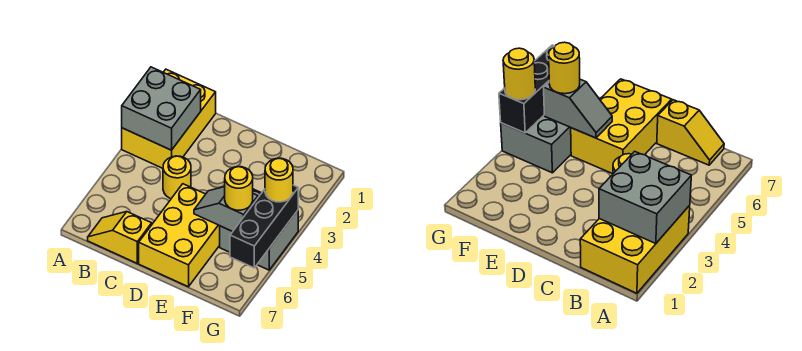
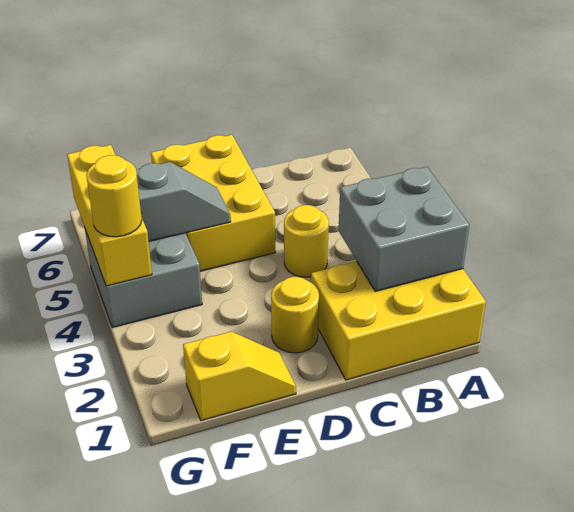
yellow 2x3 brick [122,69,216,168] -> yellow 2x3 brick turned to [311,262,486,380]
yellow 1x2 slope [88,212,152,263] -> yellow 1x2 slope moved to [183,331,296,421]
yellow 1x1 round brick [225,167,253,210] -> yellow 1x1 round brick moved to [271,277,319,353]
black 1x3 brick [230,185,298,268] -> yellow 1x3 brick [67,145,152,286]

